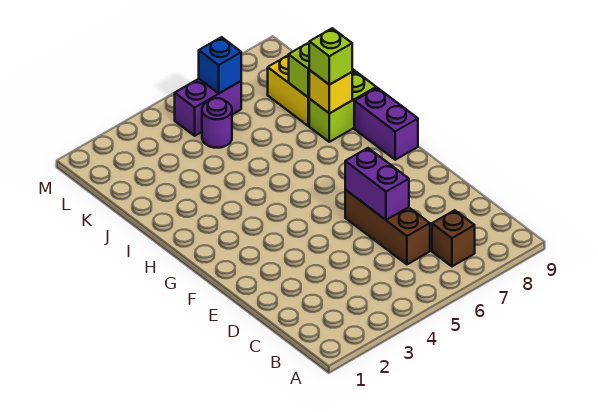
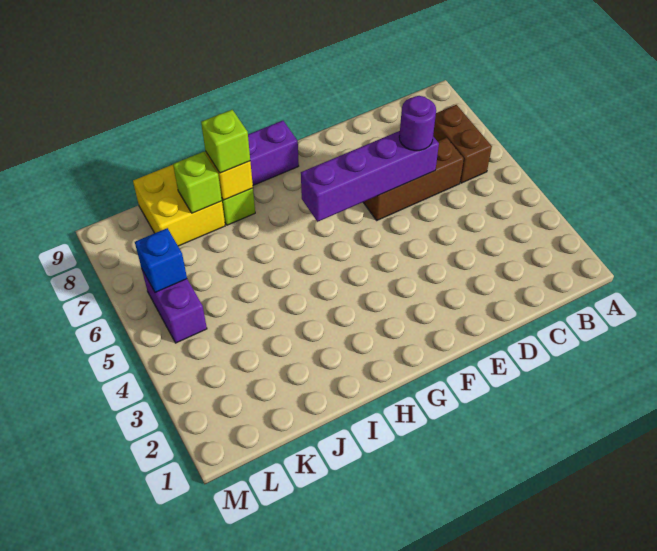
brown 1x1 brick [432,210,475,266] -> brown 1x2 brick [433,105,492,183]
purple 1x2 brick [345,148,409,220] -> purple 1x4 brick [301,131,439,222]
purple 1x1 round brick [202,98,232,148] -> purple 1x1 round brick moved to [399,96,436,151]

